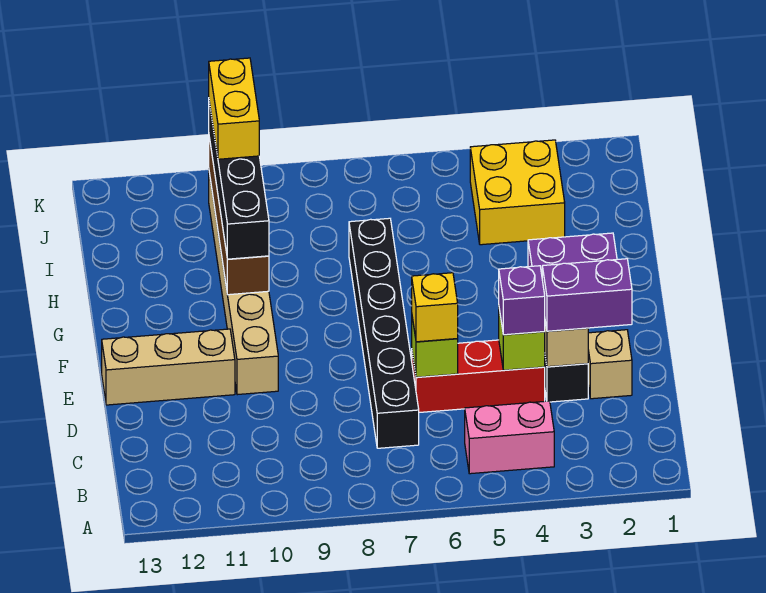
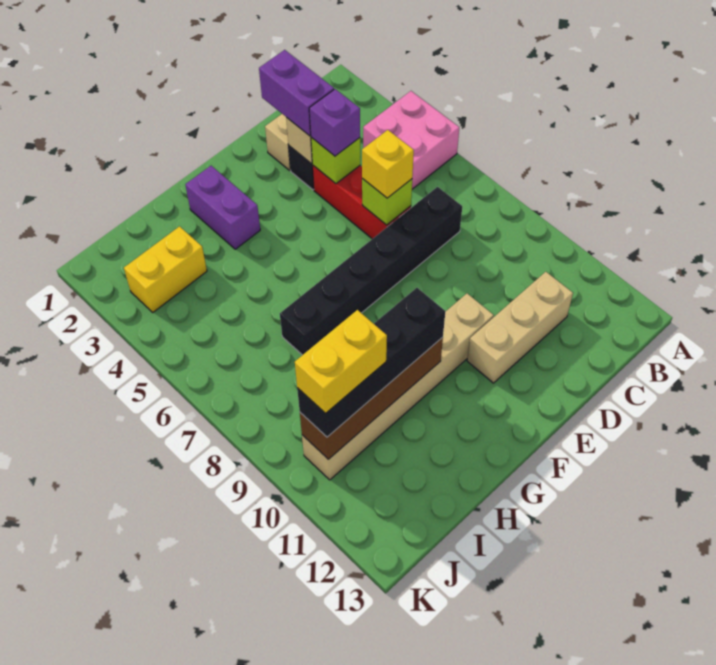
pink 1x2 brick [465,401,554,474] -> pink 2x2 brick [363,91,459,189]
tan 1x3 brick [102,329,235,405] -> tan 1x3 brick turned to [467,272,573,383]
yellow 2x2 brick [470,140,565,245] -> yellow 1x2 brick [124,226,207,312]

